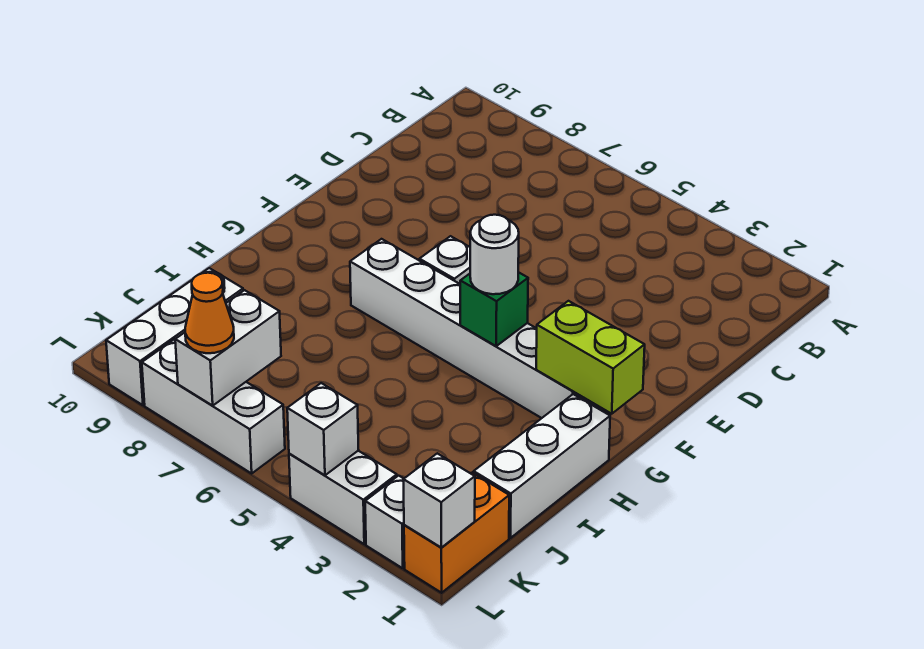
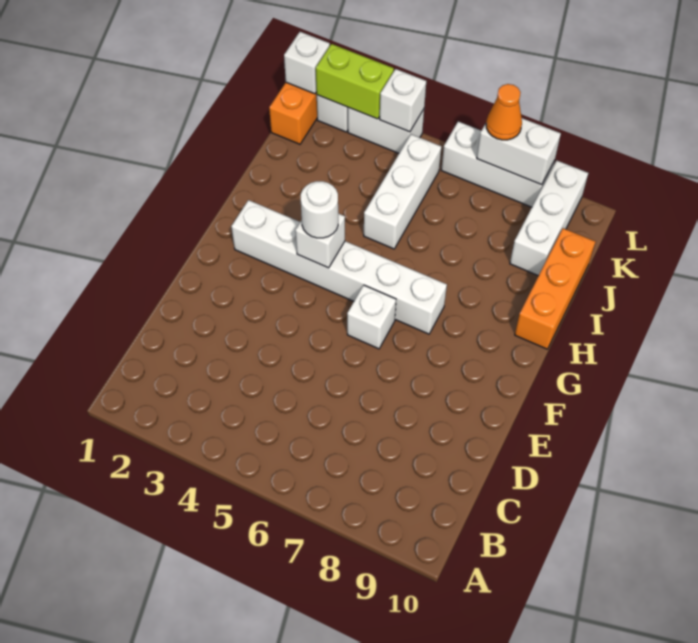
lime 1x2 brick [536,301,645,414] -> lime 1x2 brick moved to [316,44,394,119]
green 1x1 brick [460,272,528,346] -> white 1x1 brick [295,213,345,268]
white 1x3 brick [474,394,610,538] -> white 1x3 brick moved to [364,134,441,249]
none -> orange 1x3 brick [515,228,595,349]
white 1x2 brick [175,290,281,406] -> white 1x2 brick turned to [477,118,561,185]

